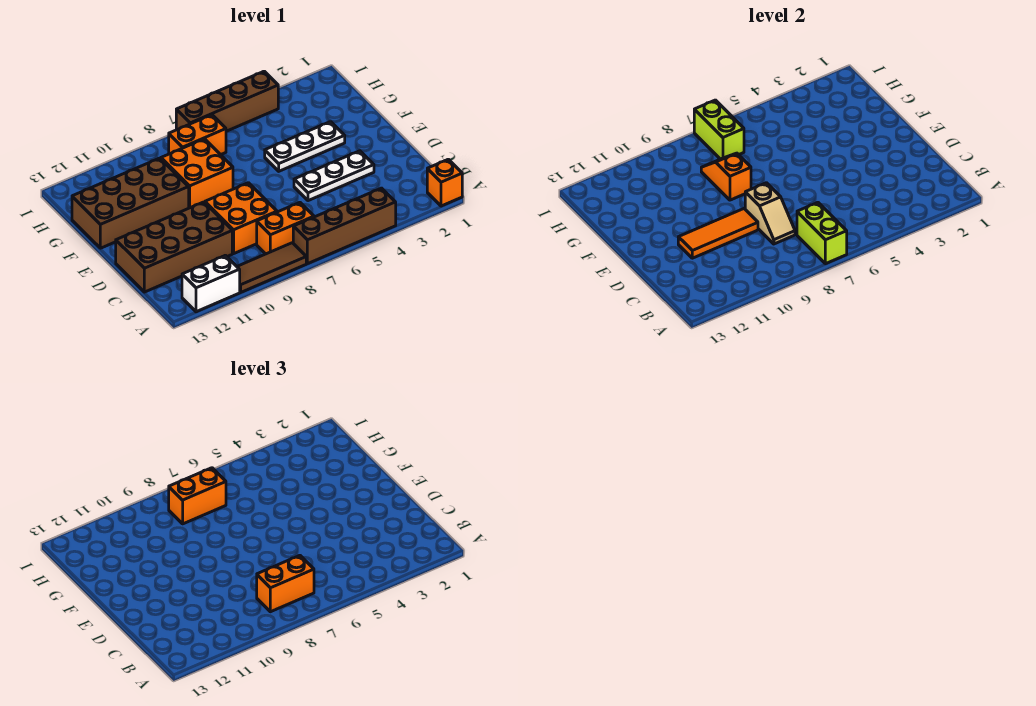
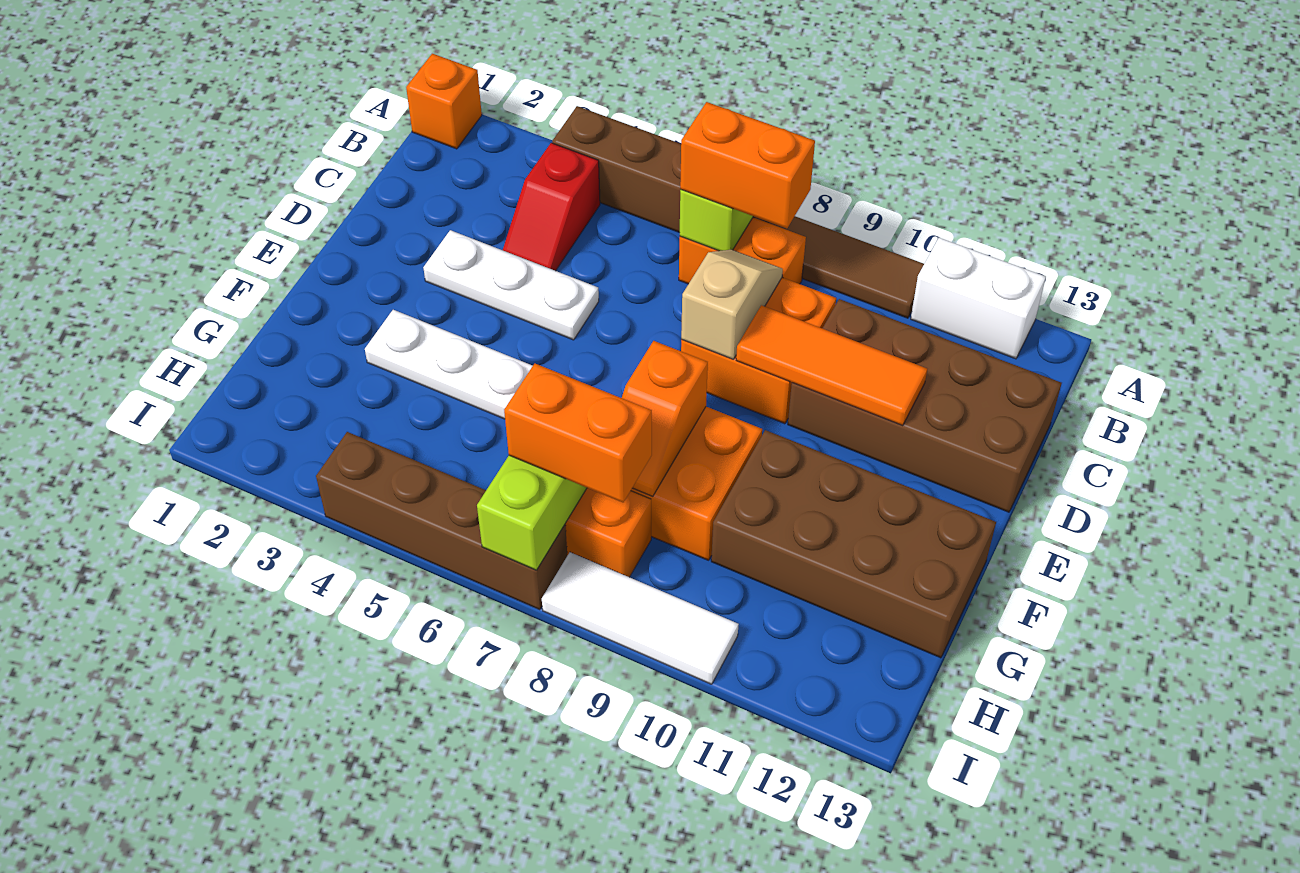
none -> red 1x2 slope [503,143,600,271]
none -> white 1x3 tile [542,552,739,684]

